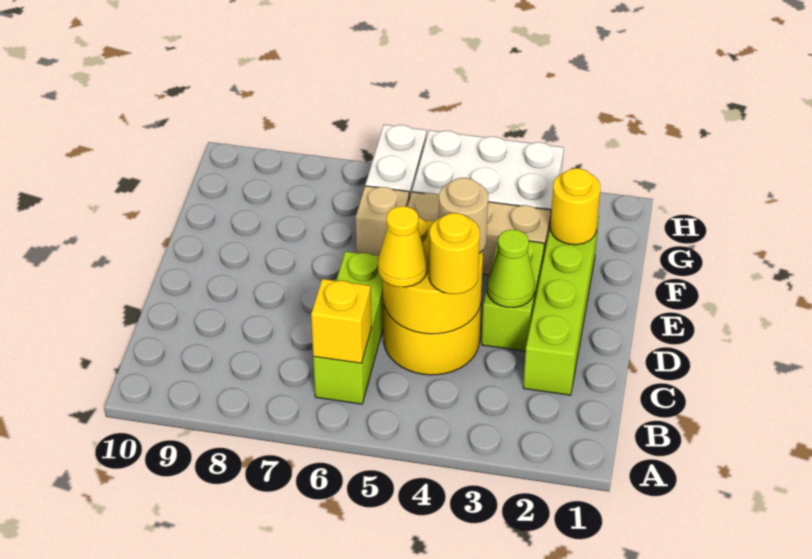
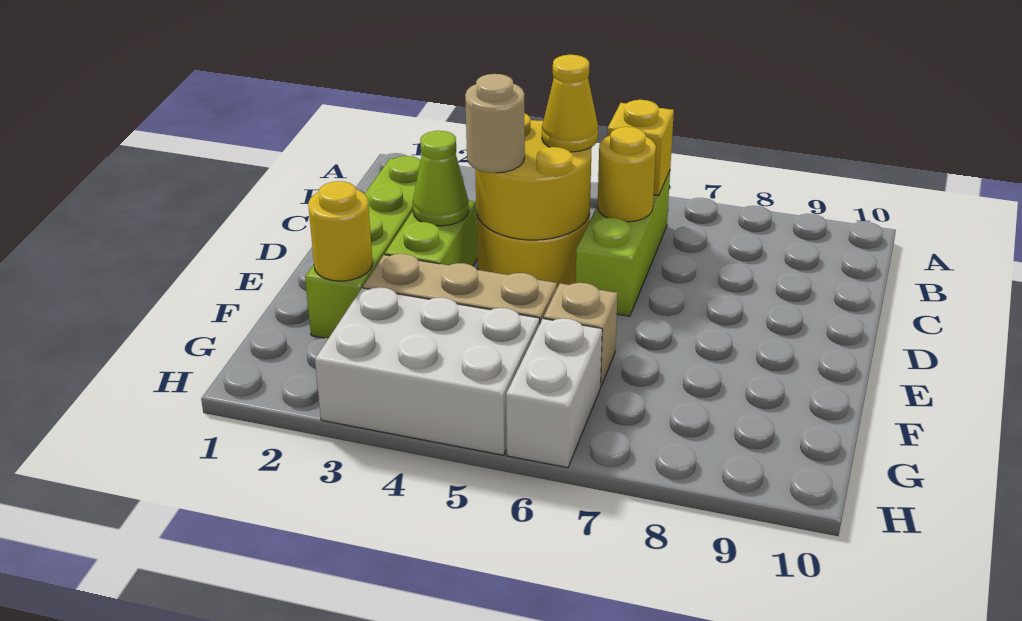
yellow 1x1 round brick [429,213,480,294] -> yellow 1x1 round brick moved to [597,127,656,222]

